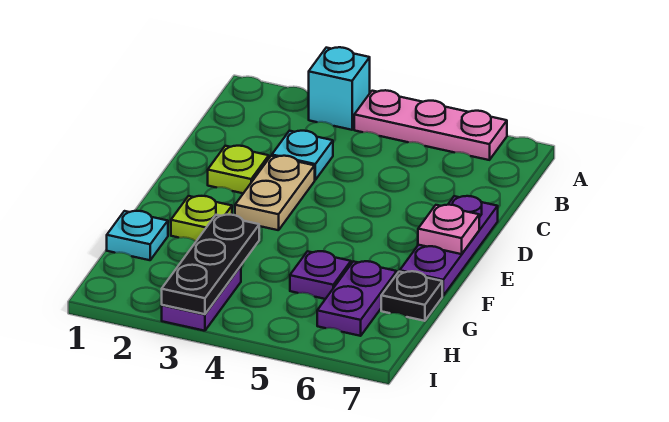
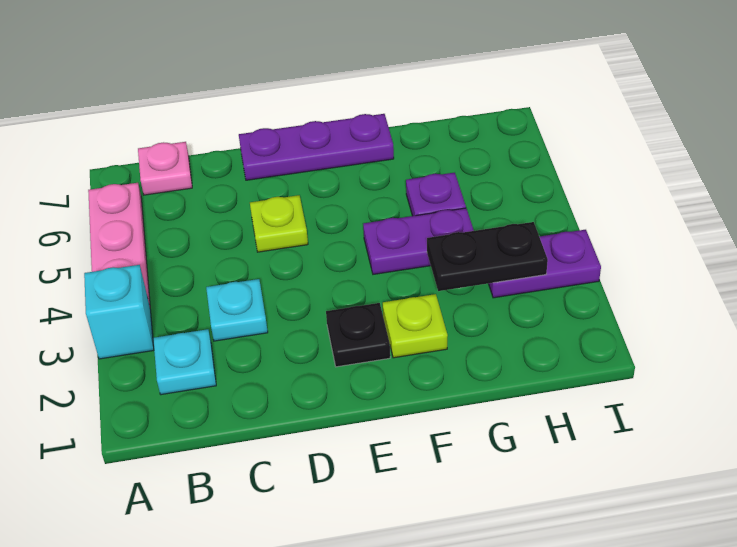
lime 1x1 plate [208,146,269,193] -> lime 1x1 plate moved to [250,195,308,252]
tan 1x2 plate [235,156,315,230] -> none
pink 1x1 plate [418,205,479,254] -> pink 1x1 plate moved to [138,142,192,195]
cyan 1x1 plate [107,211,168,260] -> cyan 1x1 plate moved to [153,329,216,395]
black 1x3 plate [162,215,259,314] -> black 1x2 plate [427,222,548,291]
purple 1x2 plate [317,261,397,336] -> purple 1x2 plate moved to [363,208,474,274]
black 1x1 plate [381,271,442,321] -> black 1x1 plate moved to [326,303,390,367]

